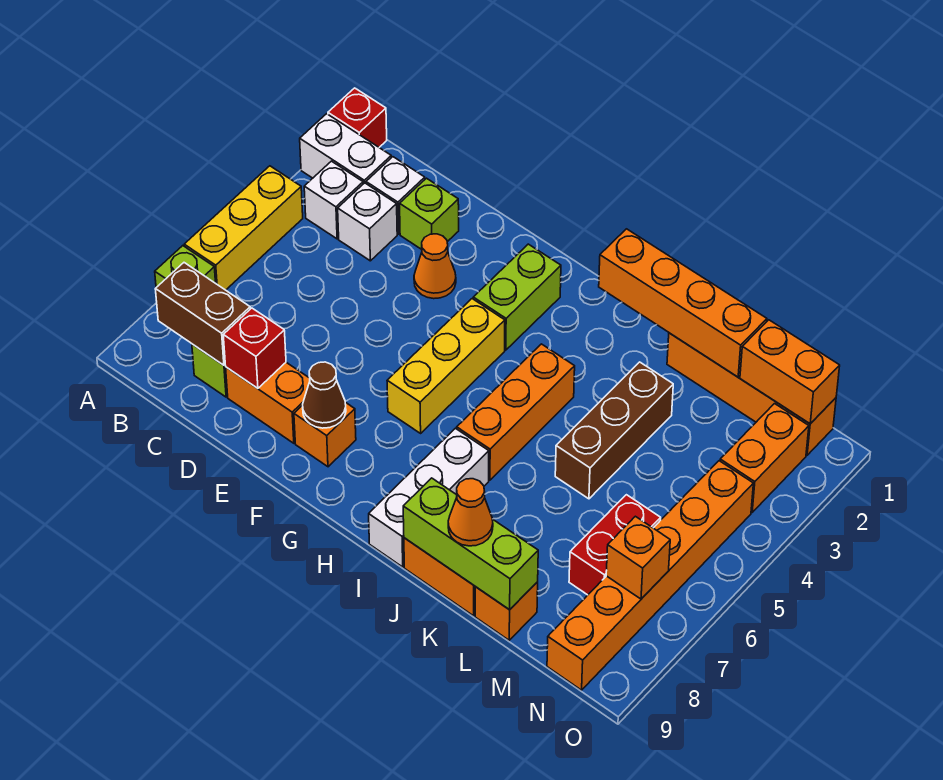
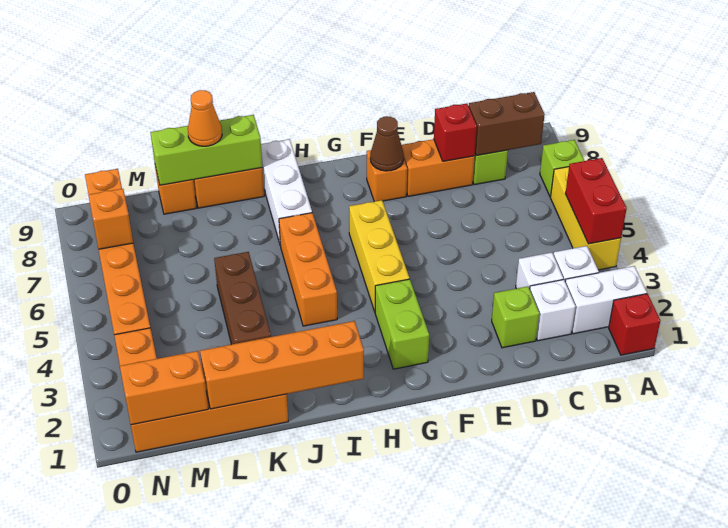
orange 1x1 cone [414,234,456,299] -> none
red 1x2 brick [569,495,661,595] -> red 1x2 brick moved to [565,158,627,244]

